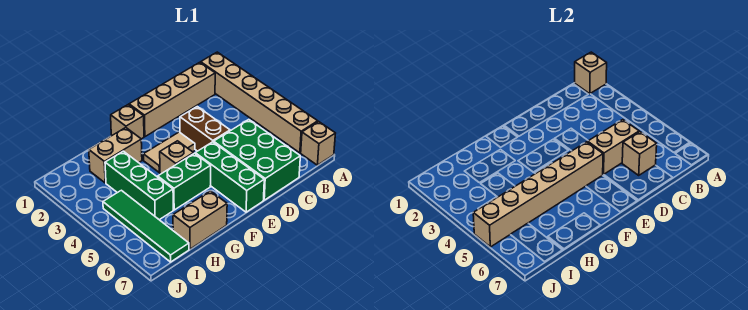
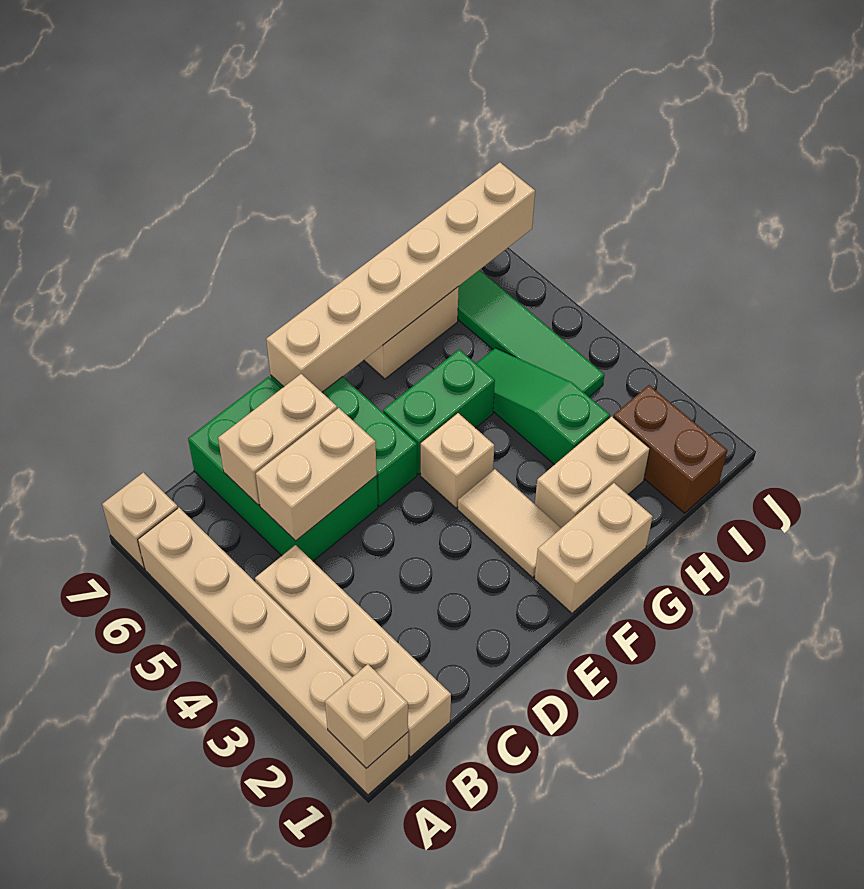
tan 1x4 brick [129,62,215,137] -> tan 1x4 brick turned to [255,545,451,757]
tan 1x1 brick [622,132,657,175] -> tan 1x2 brick [218,374,337,505]
brown 1x2 brick [180,107,230,151] -> brown 1x2 brick moved to [613,385,727,513]
tan 1x2 tile [143,132,195,172] -> tan 1x2 tile turned to [458,469,561,578]
tan 1x6 brick [473,142,603,247] -> tan 1x6 brick moved to [266,162,535,392]
tan 1x1 brick [111,105,144,139] -> tan 1x2 brick [534,483,653,613]
green 1x3 brick [105,151,173,220] -> green 1x3 slope [476,348,610,465]

